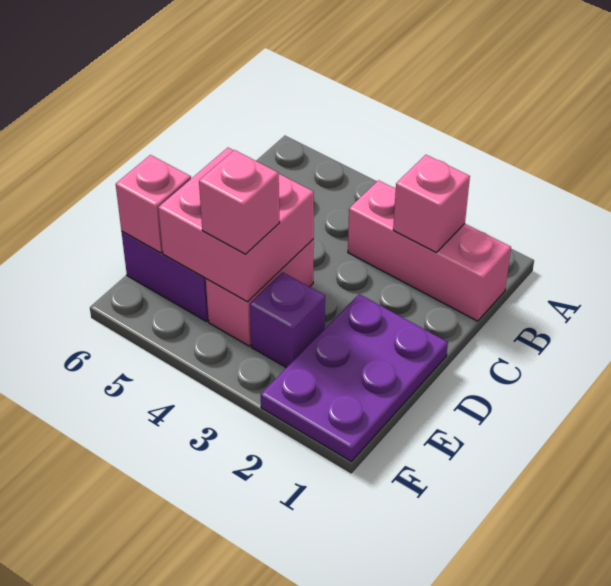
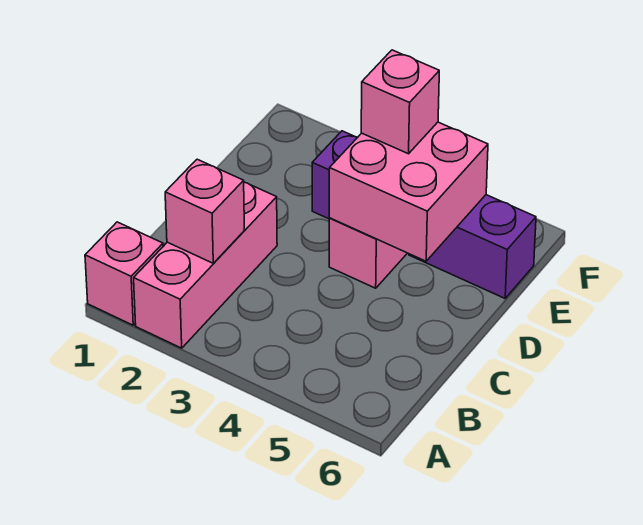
pink 1x3 brick [348,180,511,321] -> pink 1x3 brick turned to [134,182,277,348]
purple 2x3 plate [261,294,448,461] -> none
pink 1x1 brick [116,155,191,253] -> pink 1x1 brick moved to [85,222,163,325]

